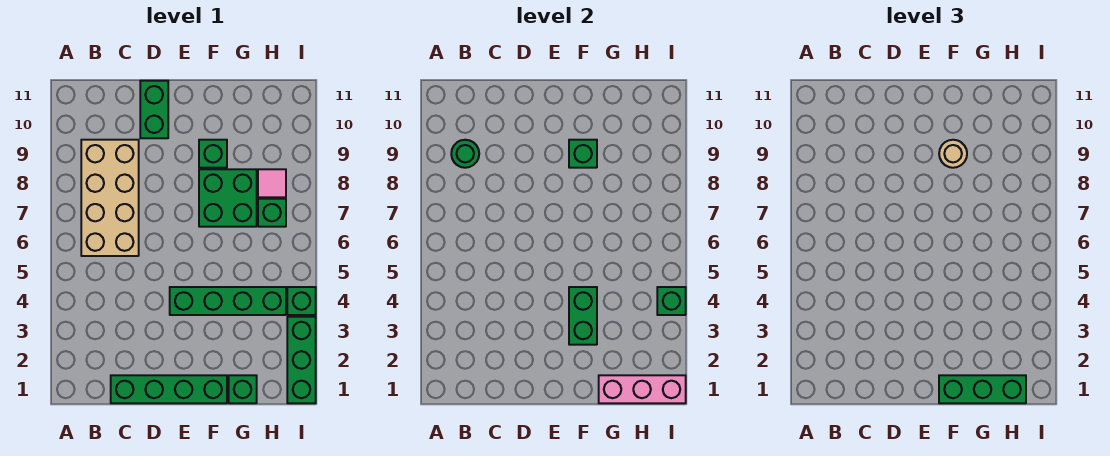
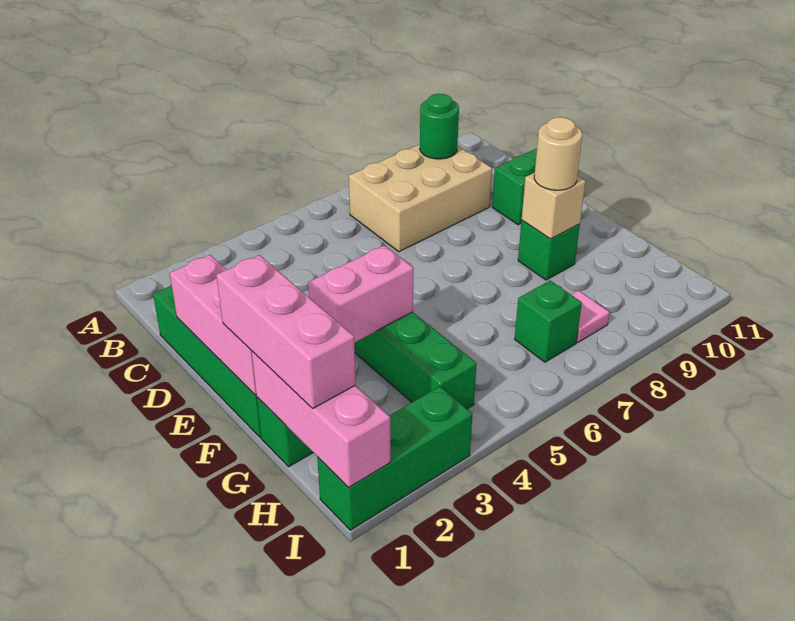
tan 2x4 brick [81,140,139,256] -> tan 2x3 brick [349,144,492,252]
none -> pink 1x3 brick [170,255,256,395]
green 1x3 brick [939,375,1026,403] -> pink 1x3 brick [217,255,356,409]
green 1x2 brick [569,287,597,345] -> pink 1x2 brick [308,245,413,343]
green 2x2 brick [199,169,257,227] -> none
green 1x1 brick [569,140,597,168] -> tan 1x1 brick [522,173,585,239]
green 1x1 brick [287,287,316,315] -> none
green 1x1 brick [657,287,686,315] -> none

